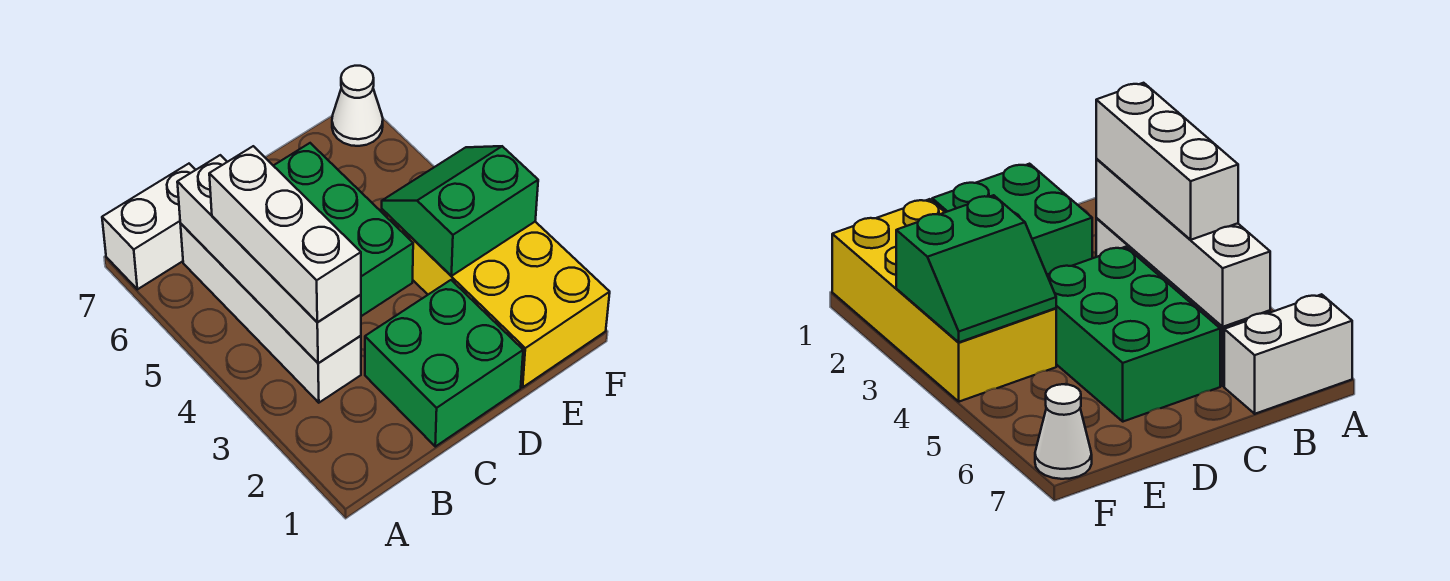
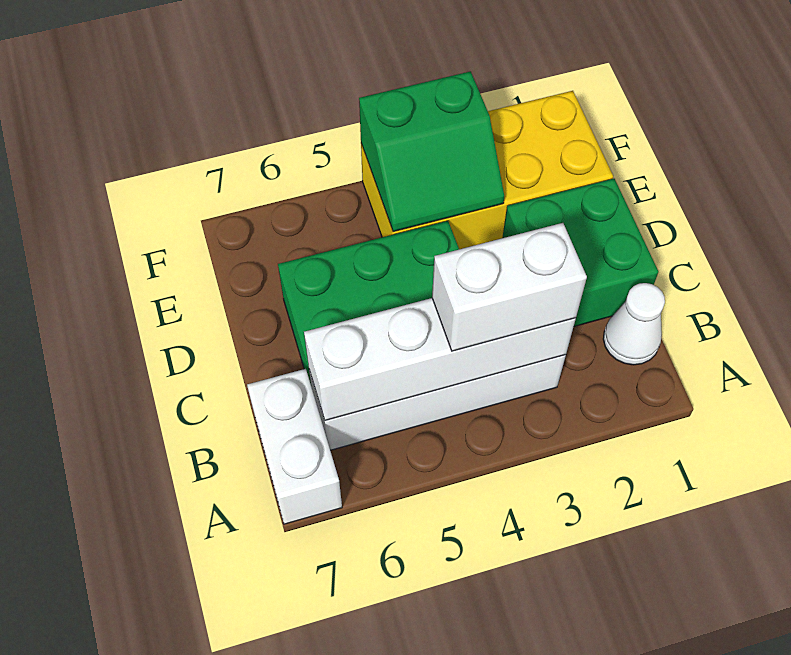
white 1x3 brick [209,146,361,322] -> white 1x2 brick [432,223,587,351]
green 2x2 slope [382,146,538,276] -> green 2x2 slope turned to [359,71,504,232]
white 1x1 cone [332,66,383,146] -> white 1x1 cone moved to [603,283,665,365]

